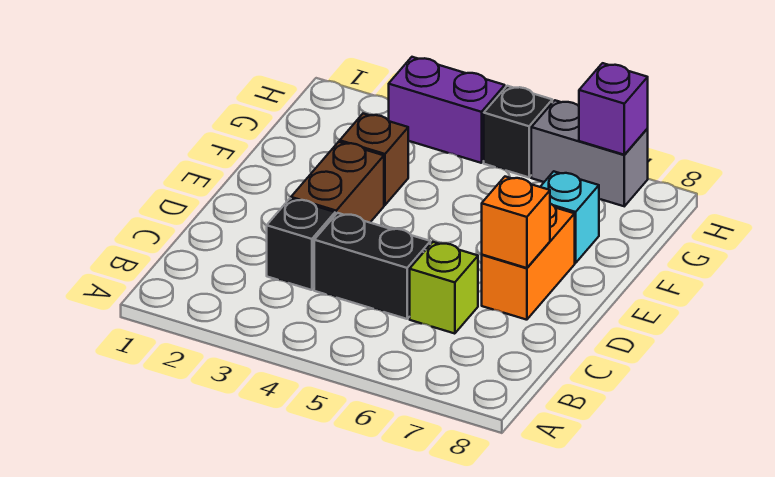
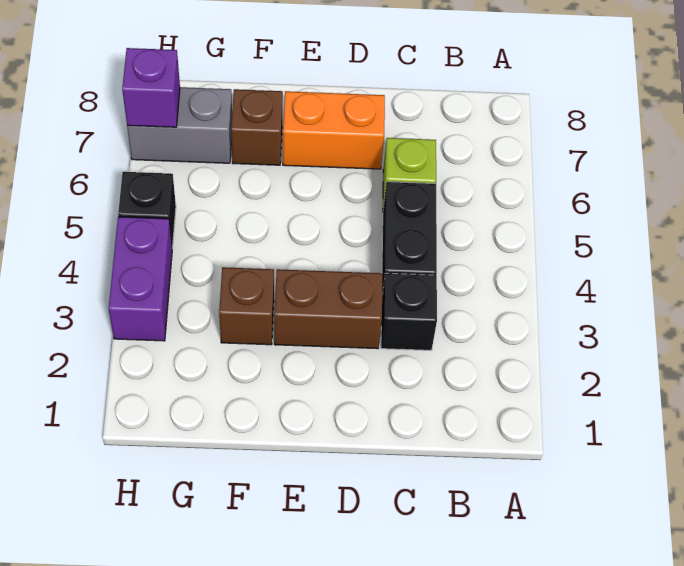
orange 1x1 brick [482,177,550,268] -> none
cyan 1x1 brick [540,171,599,263] -> brown 1x1 brick [231,89,283,165]
grey 1x2 brick [531,100,648,206] -> grey 1x2 brick turned to [127,87,232,163]

